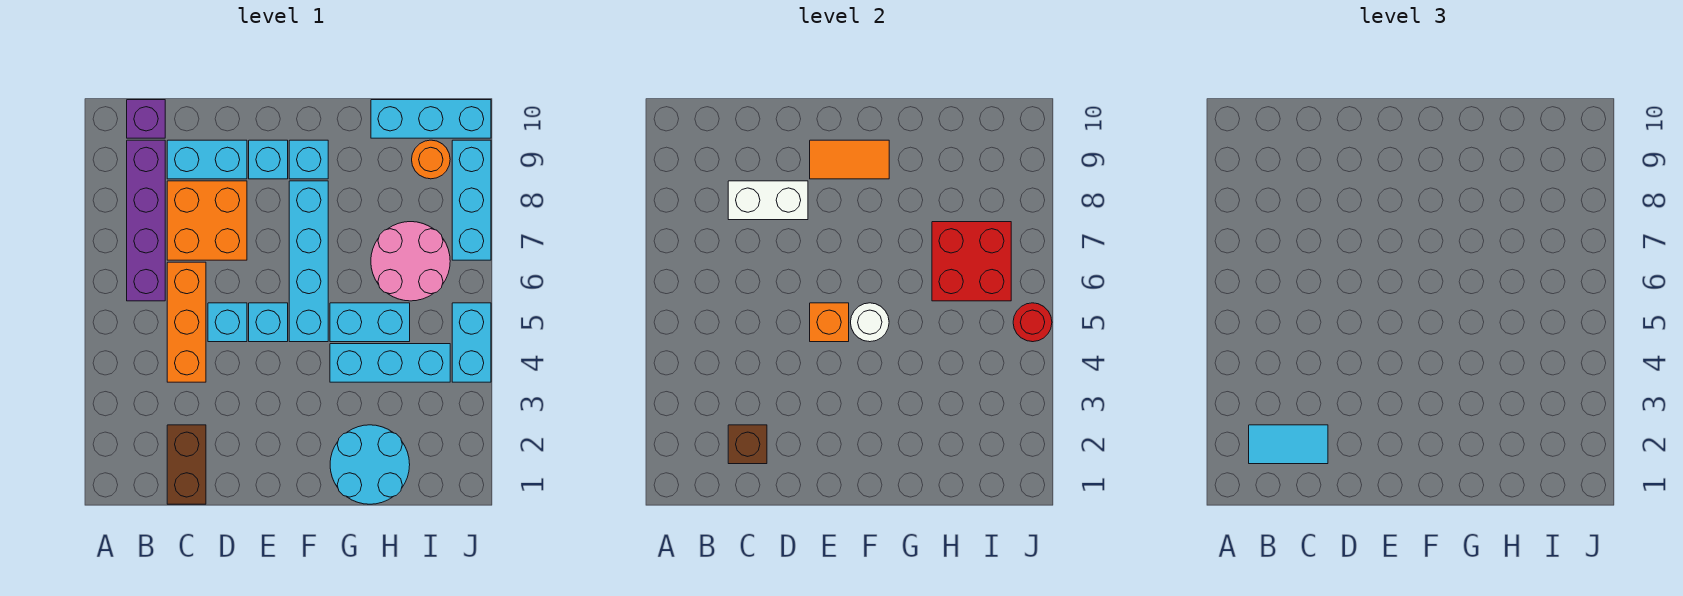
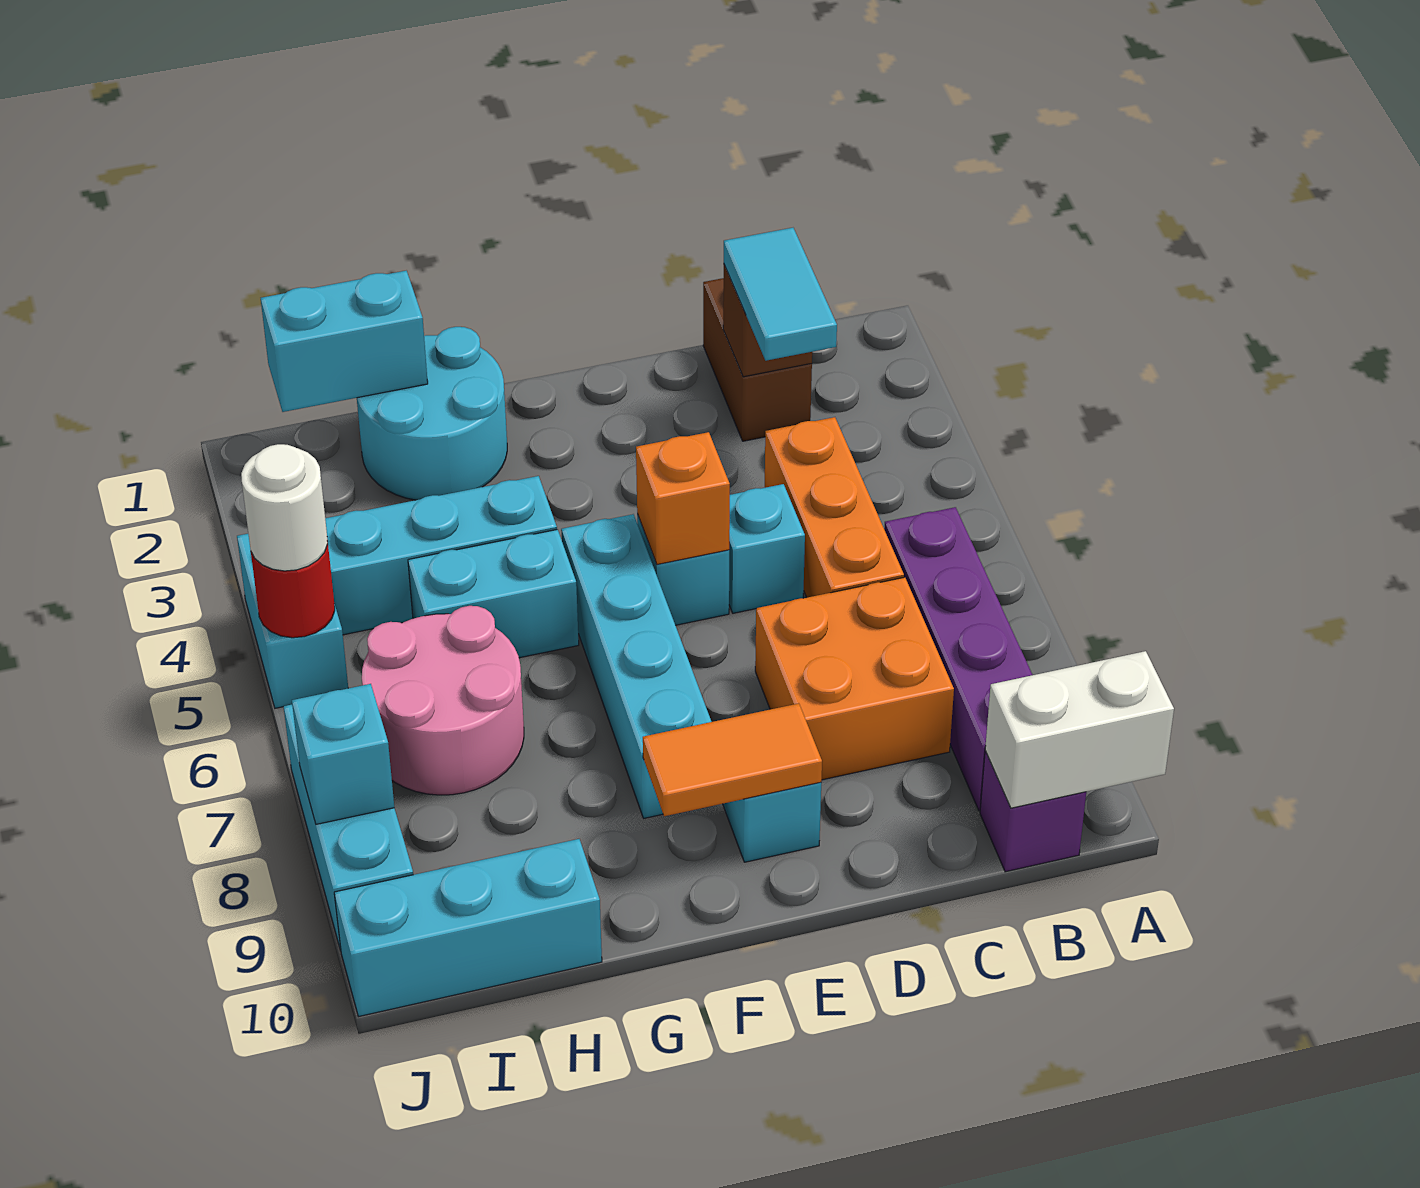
cyan 1x2 tile [1249,425,1328,464] -> cyan 1x2 tile turned to [724,228,837,361]
white 1x2 brick [728,181,808,220] -> white 1x2 brick moved to [985,651,1174,808]
cyan 1x2 brick [167,140,247,179] -> cyan 1x2 brick moved to [261,271,428,412]
white 1x1 round brick [851,303,889,342] -> white 1x1 round brick moved to [241,444,328,571]
cyan 1x1 brick [289,140,328,179] -> cyan 1x1 brick moved to [292,684,394,824]
red 2x2 brick [932,222,1011,301] -> none
orange 1x1 round brick [412,140,450,179] -> none

